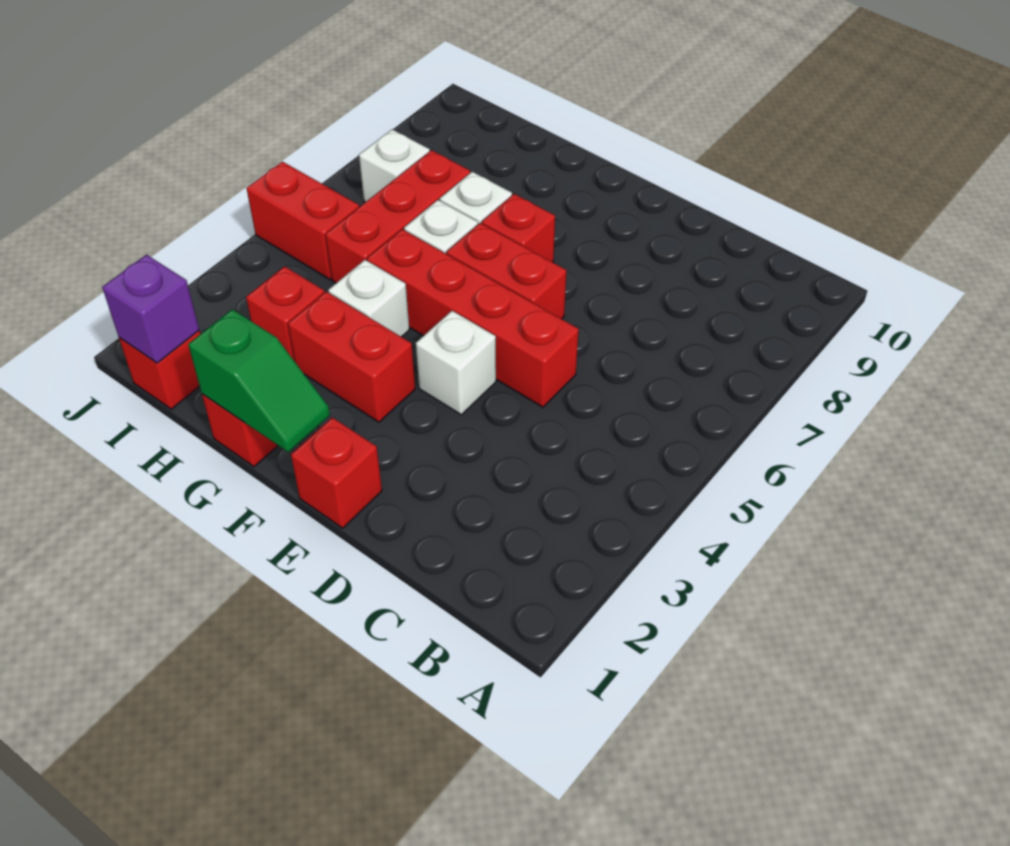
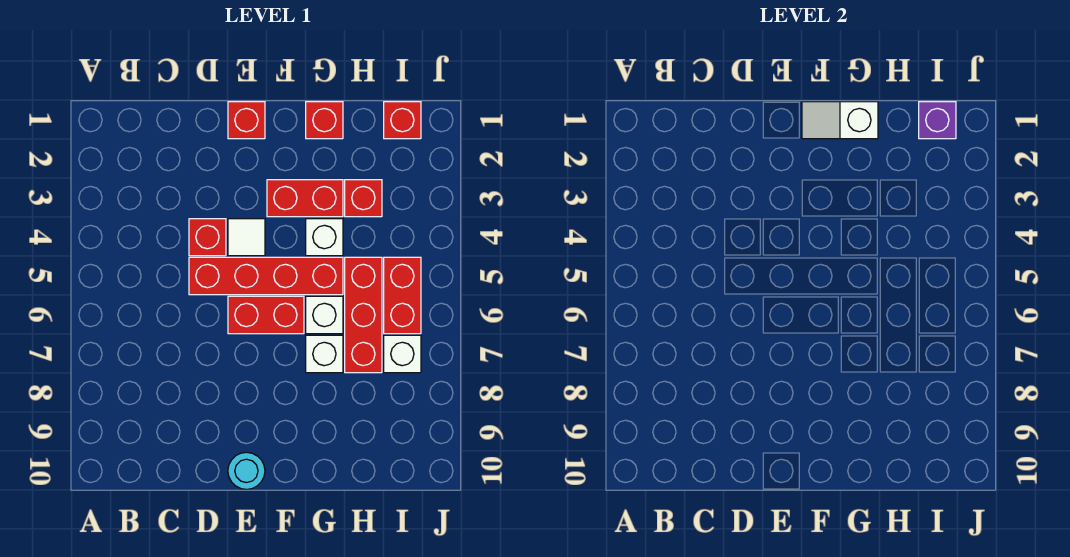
white 1x1 brick [416,311,496,415] -> white 1x1 tile [228,219,265,256]
none -> cyan 1x1 round brick [228,452,265,489]
green 1x2 slope [188,309,330,452] -> white 1x2 slope [802,102,878,139]
red 1x1 brick [482,194,555,262] -> red 1x1 brick moved to [189,219,226,256]
red 1x2 brick [247,162,359,279] -> red 1x2 brick turned to [384,257,421,334]

